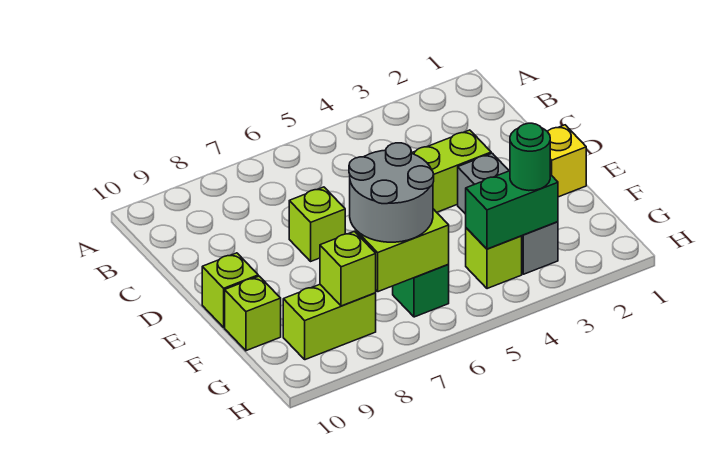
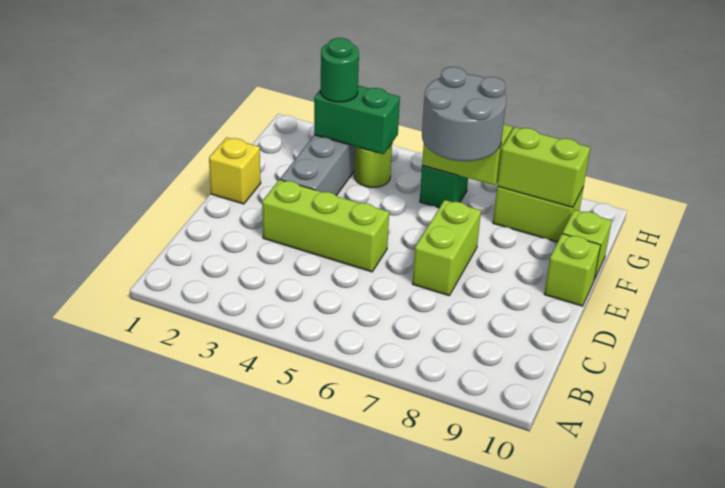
lime 1x1 brick [289,187,345,261] -> lime 1x2 brick [412,200,481,296]
lime 1x1 brick [466,228,522,289] -> lime 1x1 round brick [354,144,392,188]
lime 1x1 brick [320,231,376,306] -> lime 1x2 brick [497,127,590,208]

